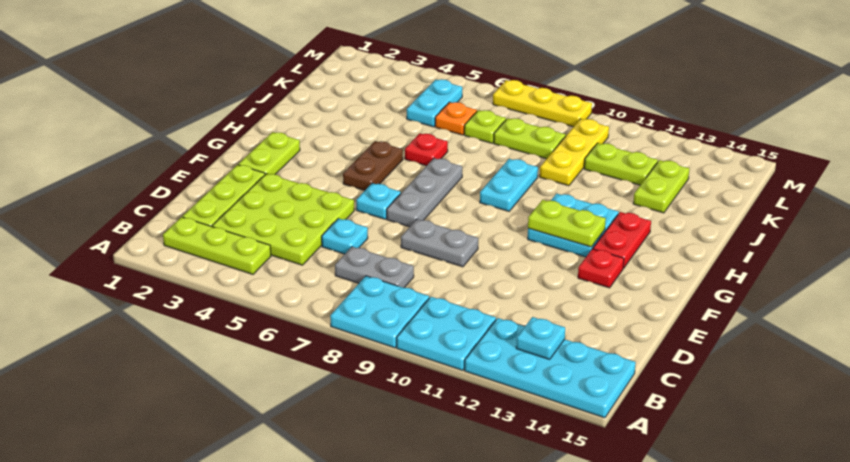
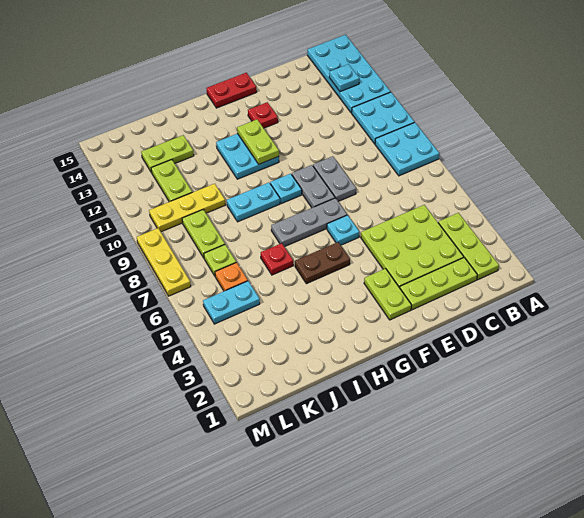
grey 1x2 plate [335,247,414,288] -> grey 1x2 plate moved to [292,165,335,208]
cyan 1x1 plate [322,218,368,254] -> cyan 1x1 plate moved to [270,174,302,204]
lime 1x2 plate [238,132,300,174] -> lime 1x2 plate turned to [364,269,412,320]
red 1x2 plate [593,212,651,268] -> red 1x2 plate moved to [206,73,257,108]

